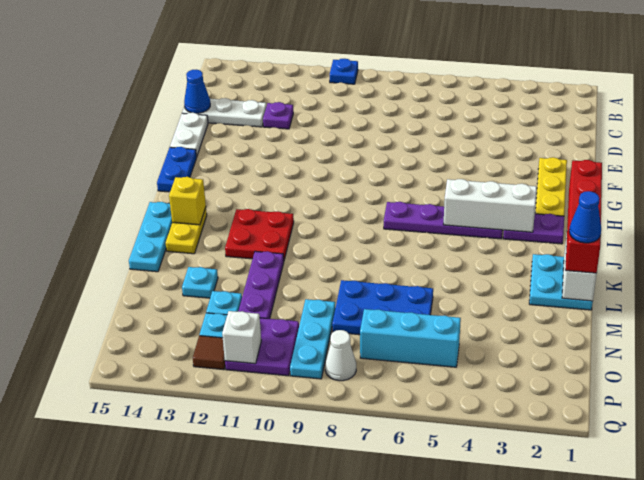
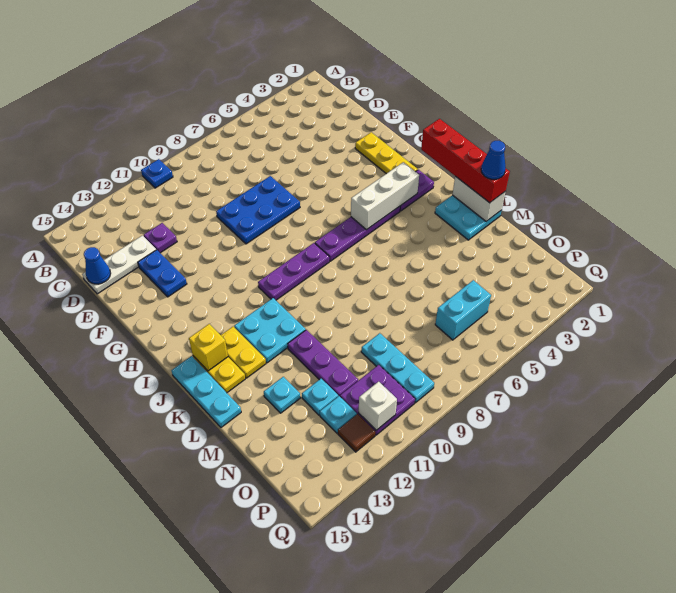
white 1x2 plate [170,113,208,157] -> none
blue 1x2 plate [157,147,197,192] -> blue 1x2 plate moved to [138,250,187,297]
none -> purple 1x3 plate [258,243,329,300]
red 2x2 plate [225,209,294,260] -> cyan 2x2 plate [234,298,306,363]
none -> yellow 1x2 plate [221,327,266,378]
blue 2x3 plate [332,280,433,335] -> blue 2x3 plate moved to [216,176,300,244]
cyan 1x3 brick [360,309,461,367] -> cyan 1x2 brick [435,280,491,340]
white 1x1 cone [325,330,356,381] -> none

